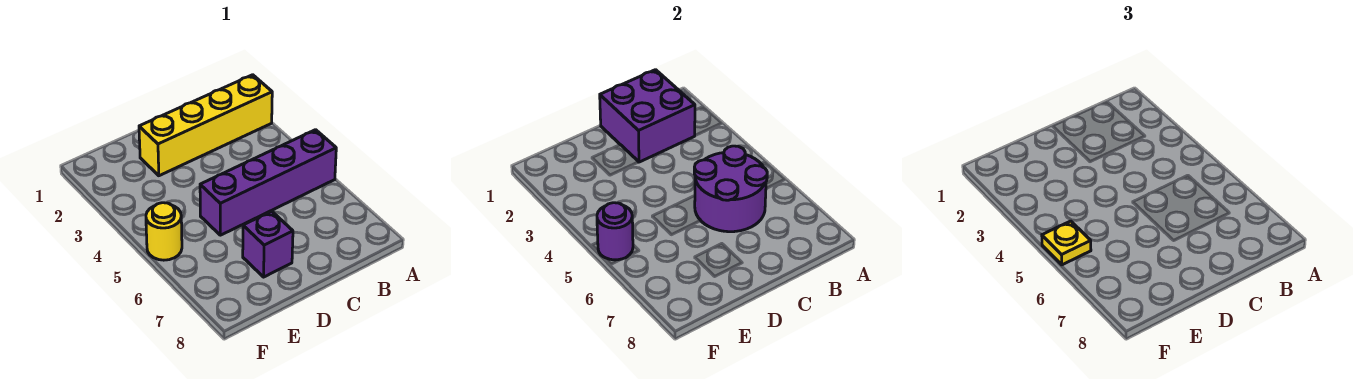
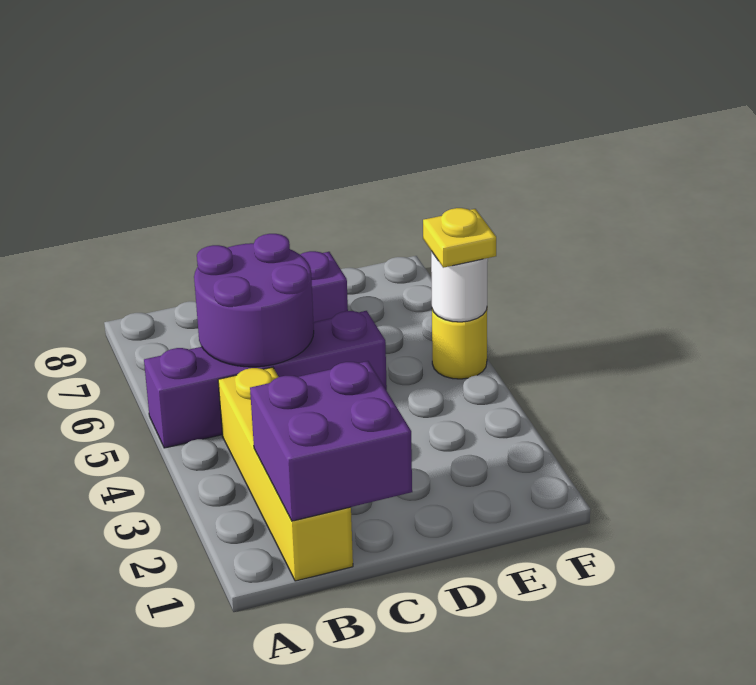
yellow 1x4 brick [139,75,272,176] -> yellow 1x4 brick turned to [218,367,353,581]
purple 1x1 round brick [597,203,633,260] -> white 1x1 round brick [431,251,488,322]

